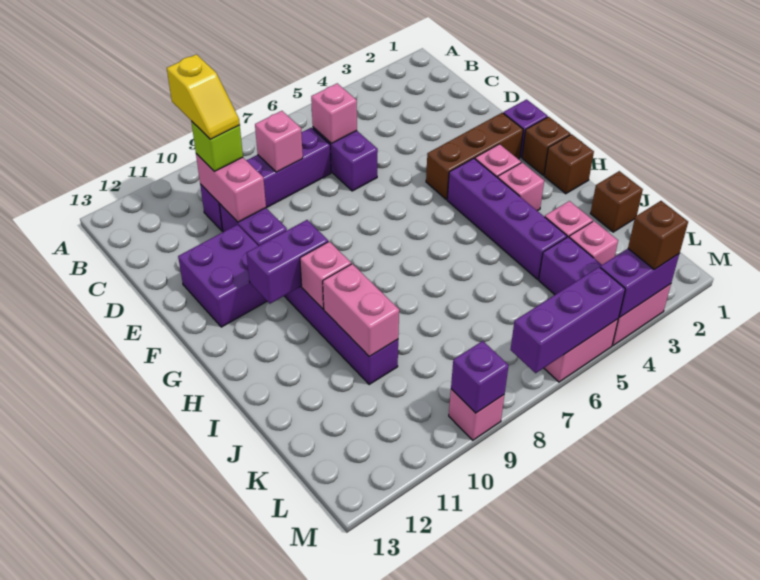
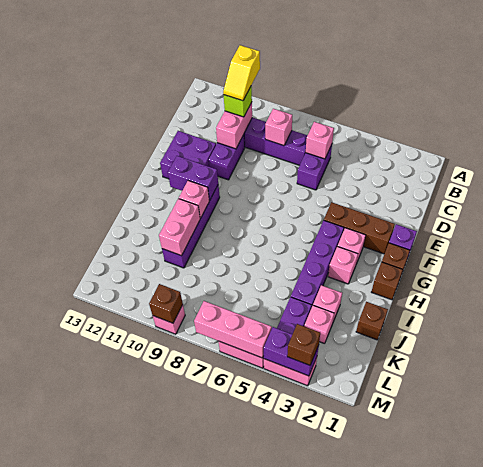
purple 1x3 brick [510,267,625,373] -> pink 1x3 brick [194,301,272,358]
purple 1x1 brick [451,341,509,413] -> brown 1x1 brick [149,284,183,323]

